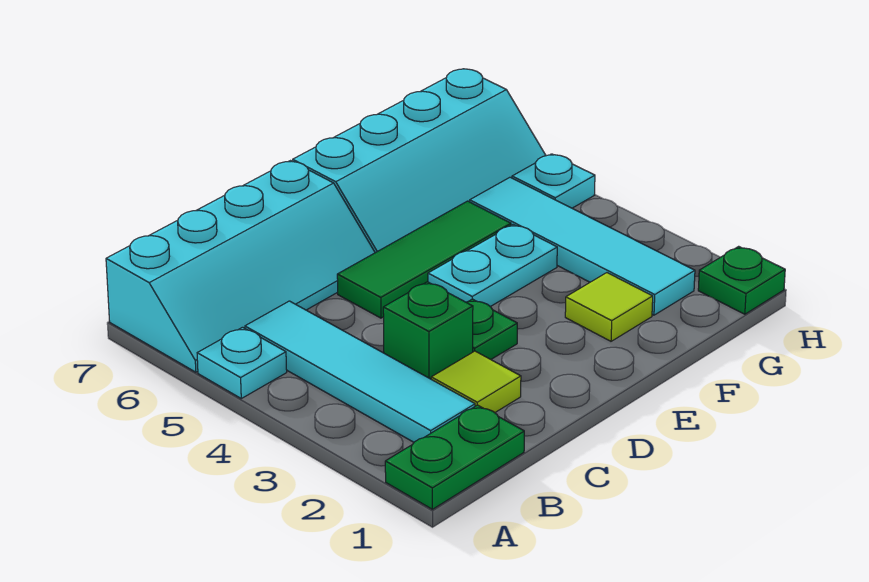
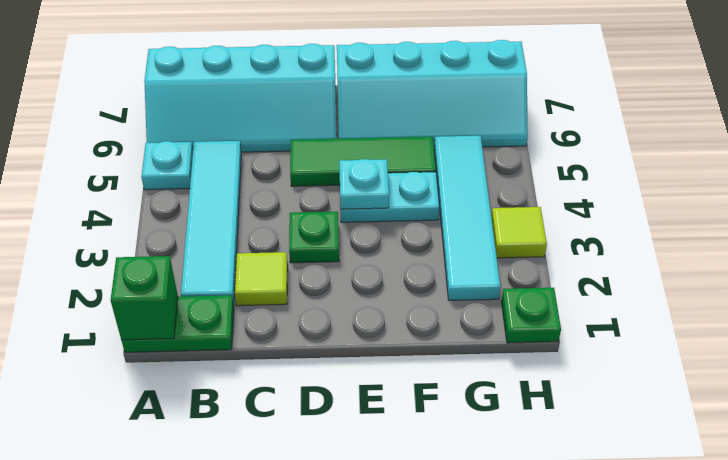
green 1x1 brick [383,282,473,379] -> green 1x1 brick moved to [111,256,178,340]
lime 1x1 tile [565,273,653,341] -> lime 1x1 tile moved to [491,207,547,258]
cyan 1x1 plate [512,154,595,208] -> cyan 1x1 plate moved to [339,159,389,209]

